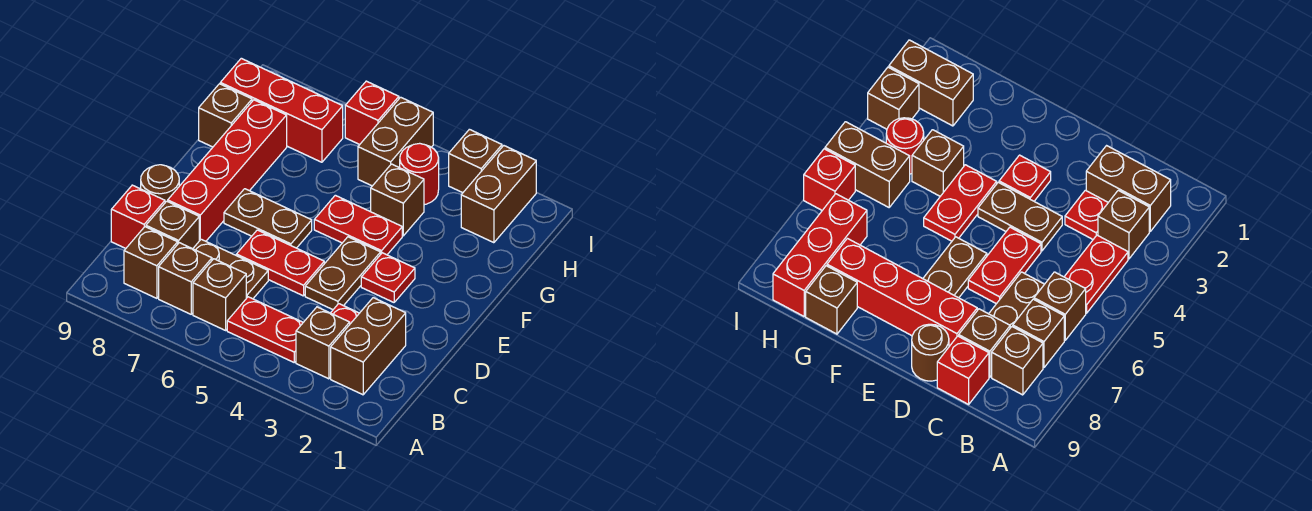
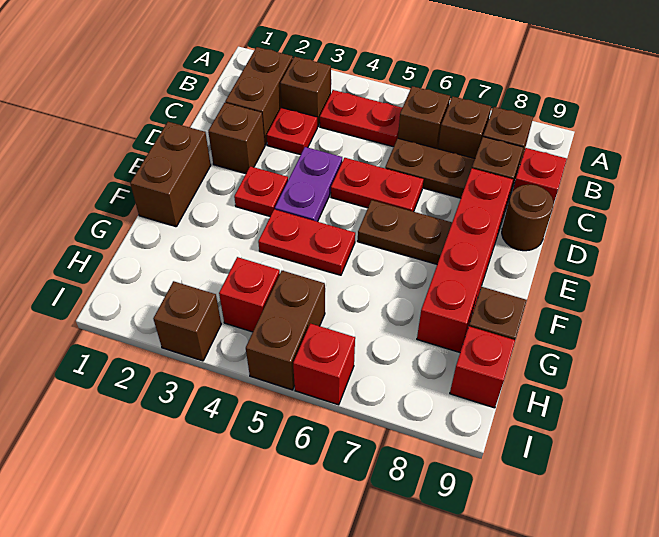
brown 1x2 plate [305,237,381,310] -> purple 1x2 plate [275,147,342,222]
brown 1x1 brick [371,164,424,236] -> brown 1x1 brick moved to [208,103,265,174]
brown 1x2 brick [461,146,536,243] -> brown 1x2 brick moved to [130,122,211,227]
red 1x1 round brick [400,143,439,205] -> red 1x1 brick [219,257,280,332]
red 1x3 brick [220,58,343,162] -> red 1x1 brick [450,326,515,408]

